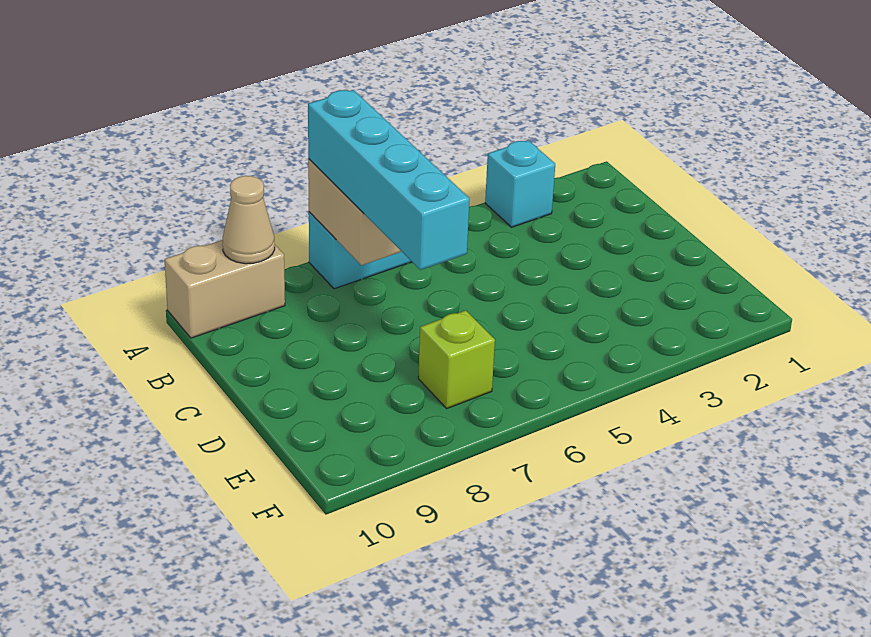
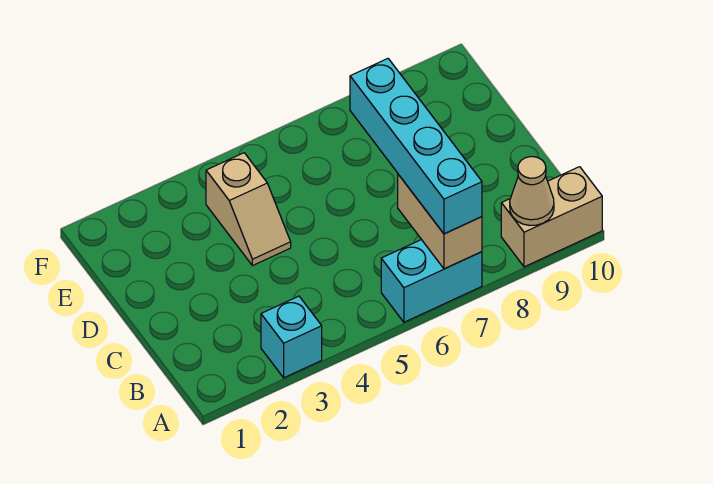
none -> tan 1x2 slope [206,153,291,266]
lime 1x1 brick [418,310,495,408] -> none

